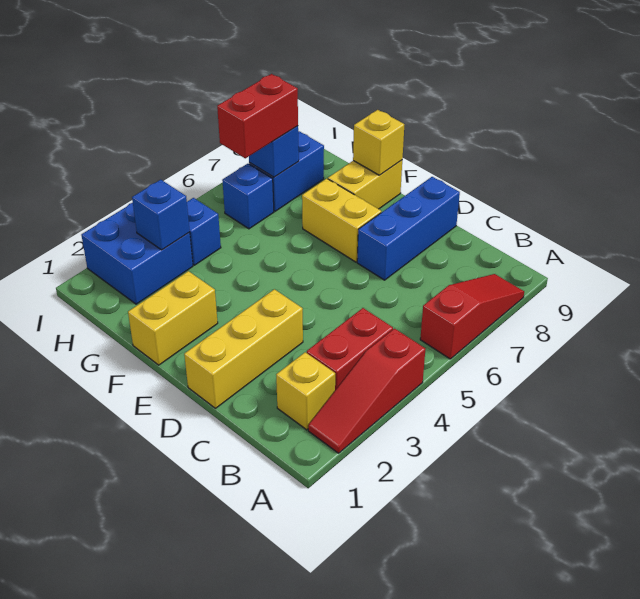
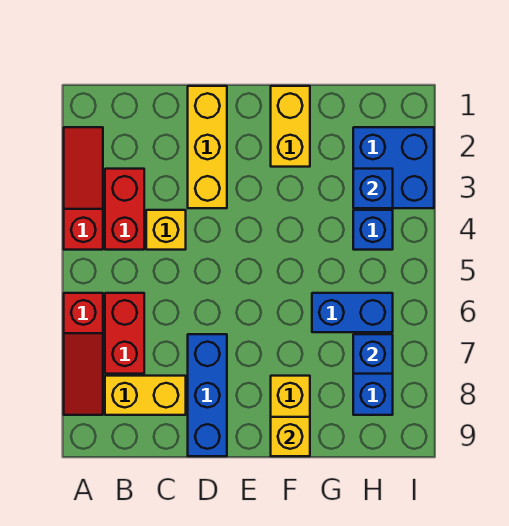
yellow 1x1 brick [276,352,335,430] -> yellow 1x1 brick moved to [146,210,186,250]
yellow 1x2 brick [302,179,381,262] -> yellow 1x2 brick moved to [105,376,186,415]
blue 1x1 brick [222,164,274,229] -> blue 1x2 brick [312,293,393,332]
red 1x2 brick [217,74,298,158] -> red 1x2 brick moved to [105,293,144,374]

